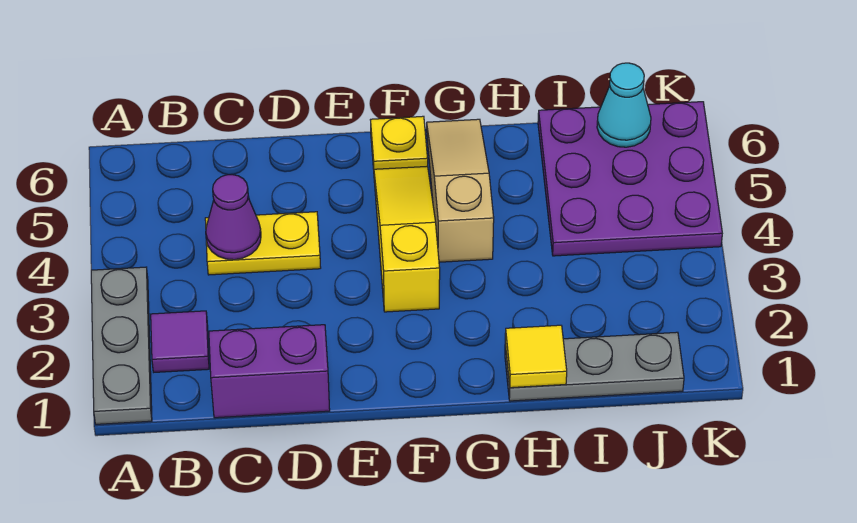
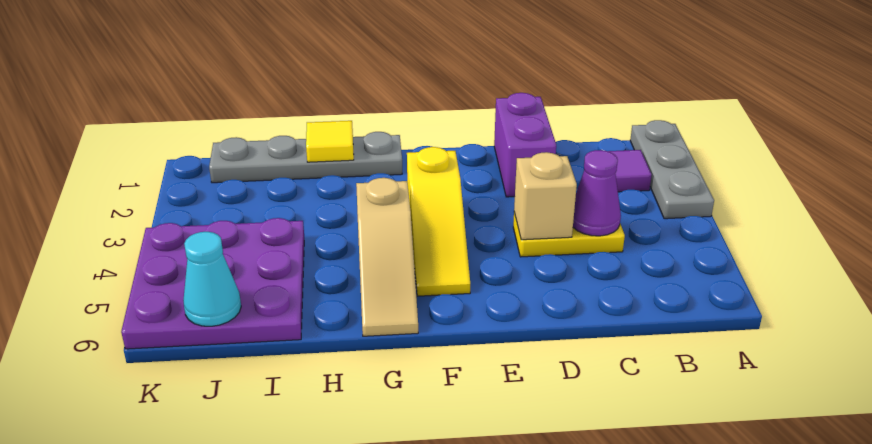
purple 1x2 brick [209,325,330,418] -> purple 1x2 brick turned to [494,93,556,197]
none -> tan 1x1 brick [514,152,577,240]
yellow 1x1 plate [371,116,428,169] -> none
grey 1x3 plate [505,332,684,401] -> grey 1x4 plate [209,132,402,183]

